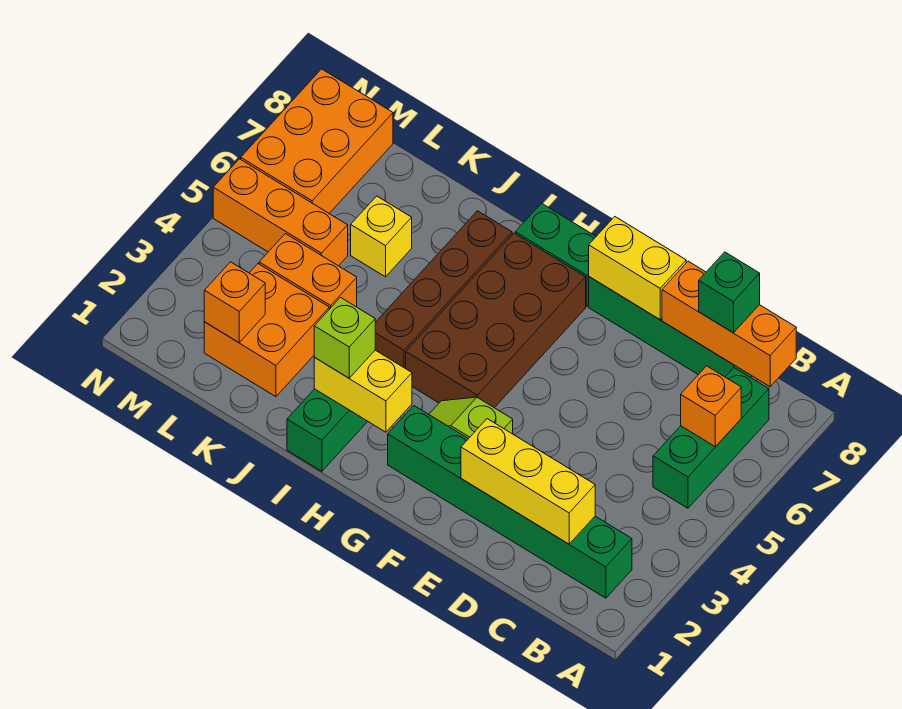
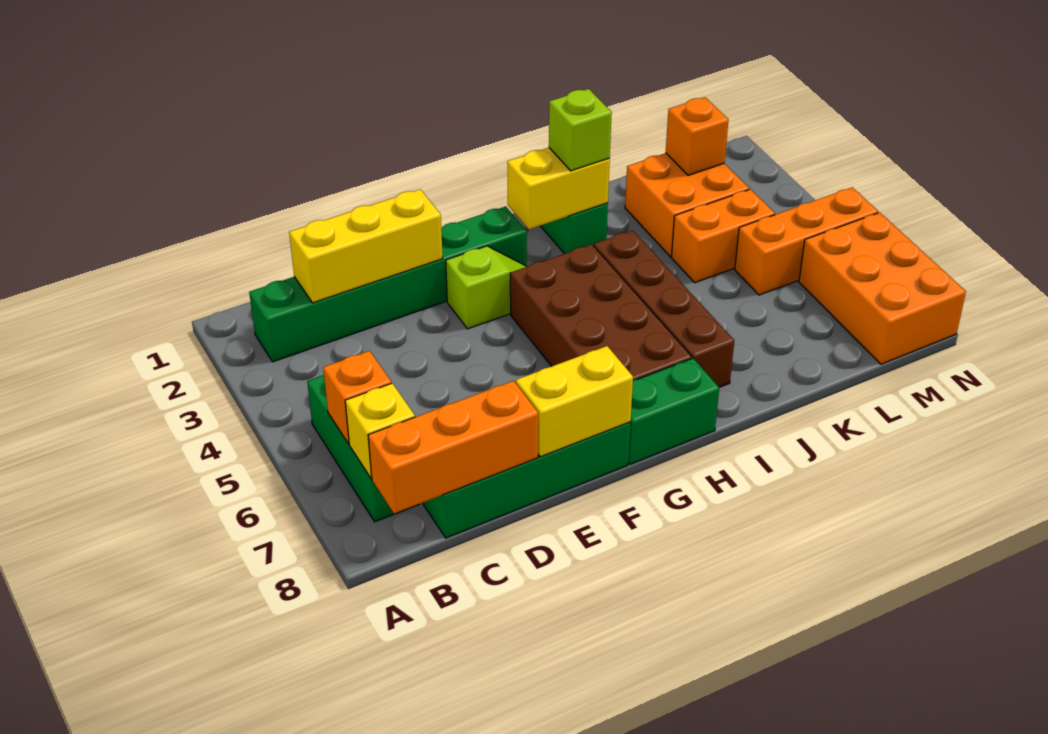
green 1x1 brick [699,252,760,333] -> none
yellow 1x1 brick [351,196,412,277] -> yellow 1x1 brick moved to [345,383,415,478]

